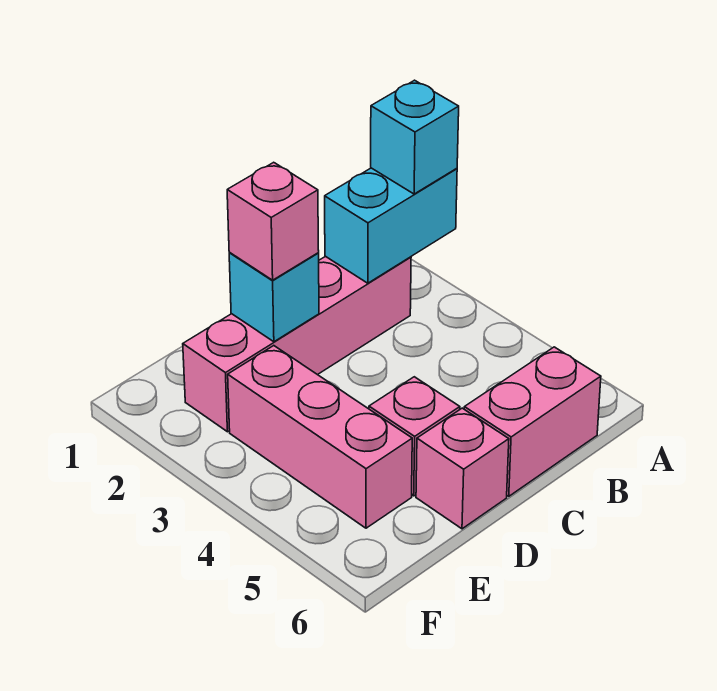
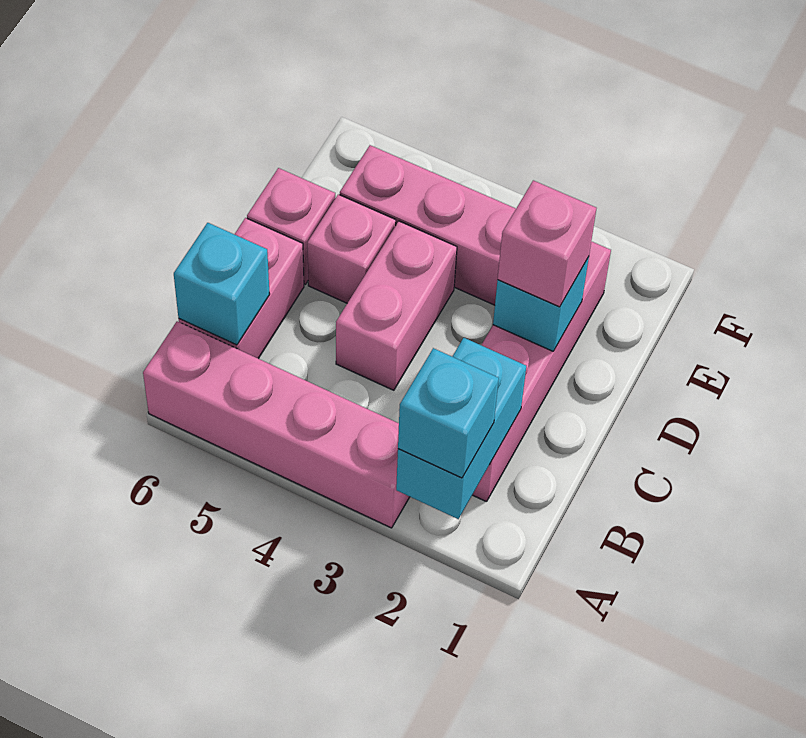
none -> pink 1x4 brick [143,321,410,528]
none -> cyan 1x1 brick [174,223,270,345]
none -> pink 1x2 brick [336,221,457,390]

